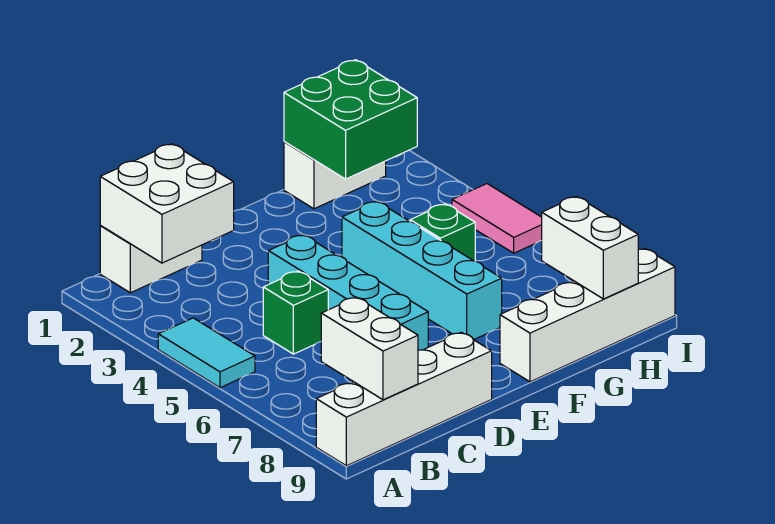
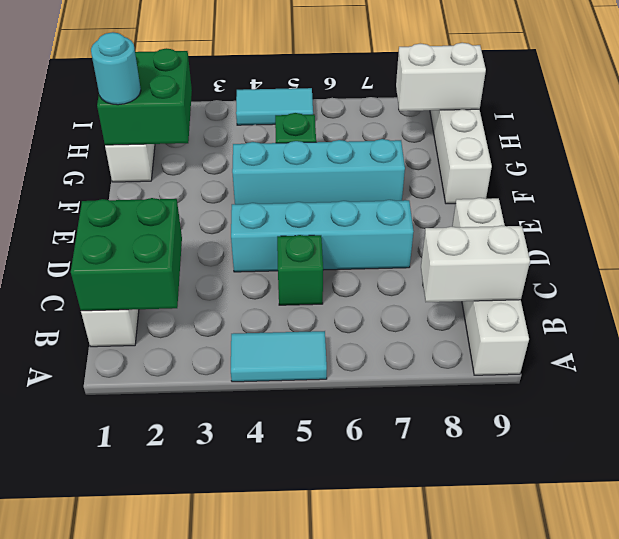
white 2x2 brick [100,144,234,263] -> green 2x2 brick [71,198,182,311]
none -> cyan 1x1 round brick [91,32,141,105]
pink 1x2 tile [452,184,542,253] -> cyan 1x2 tile [236,88,313,125]

